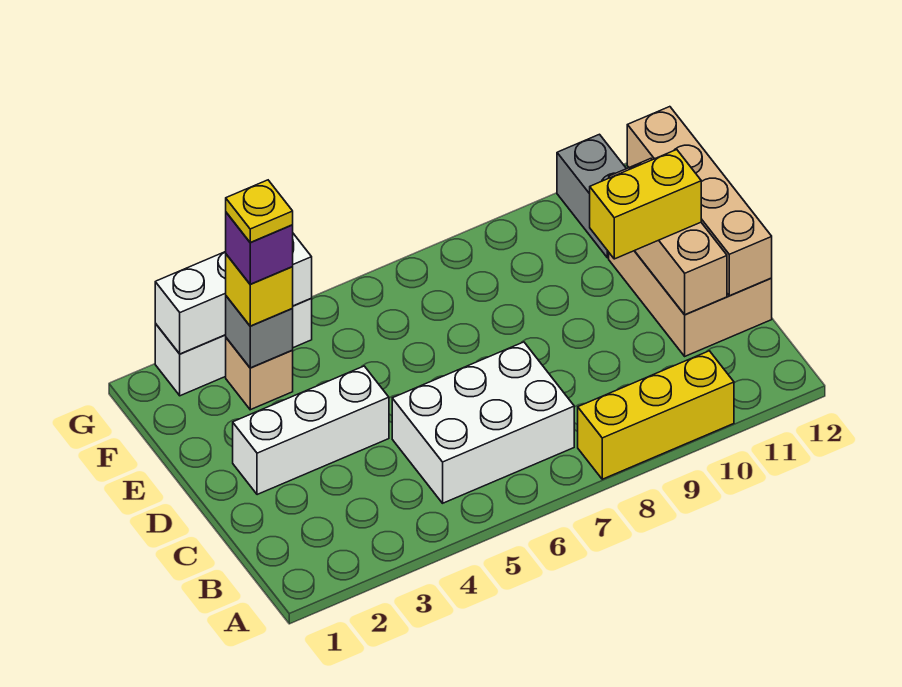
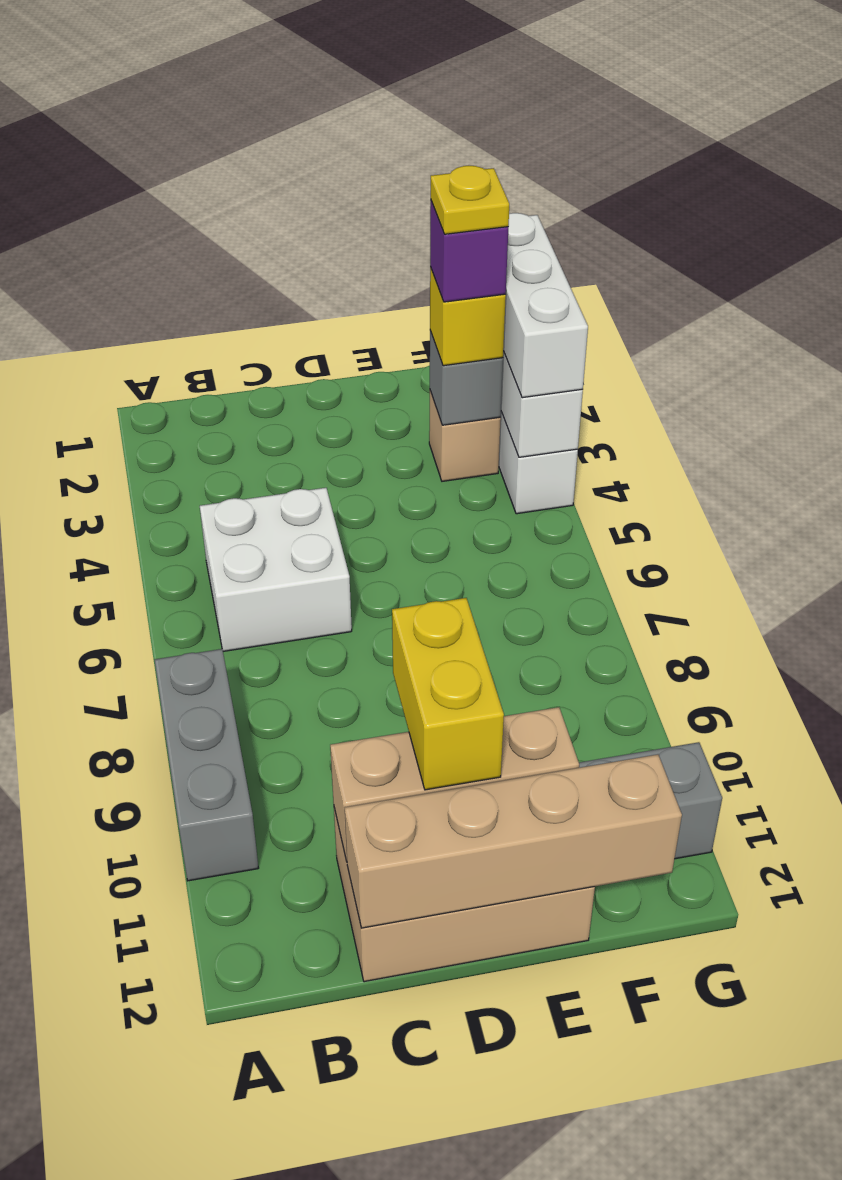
yellow 1x3 brick [578,351,734,479] -> grey 1x3 brick [155,649,258,881]
white 2x3 brick [392,342,574,503] -> white 2x2 brick [200,488,352,651]
white 1x3 brick [233,366,389,495] -> white 1x3 brick moved to [503,213,588,398]

